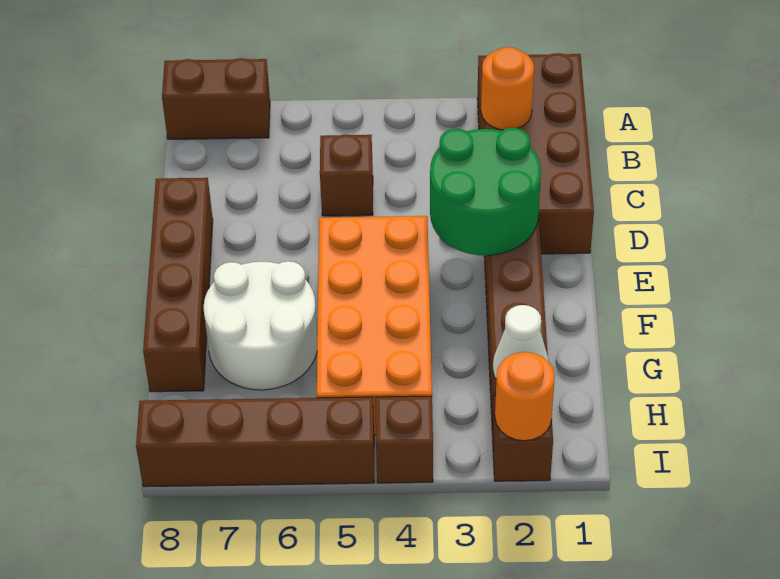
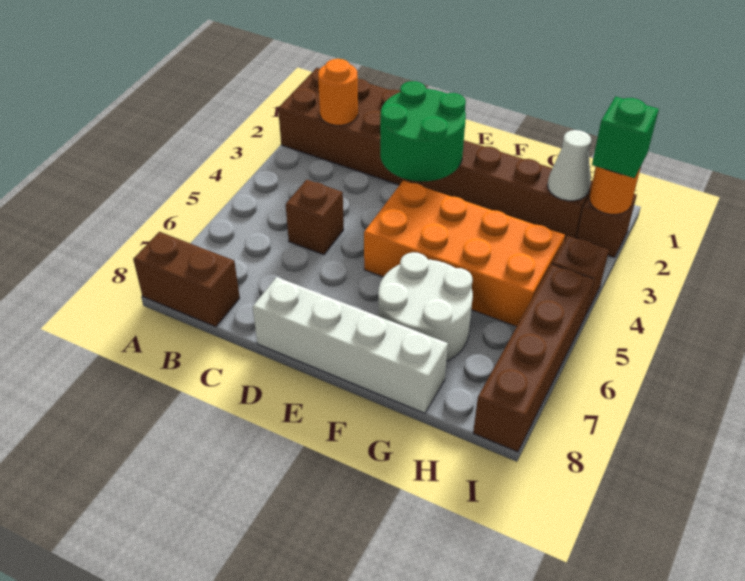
brown 1x2 brick [162,58,270,139] -> brown 1x2 brick turned to [133,232,240,327]
brown 1x4 brick [143,178,213,392] -> white 1x4 brick [253,277,448,413]
none -> green 1x1 brick [592,97,659,178]

